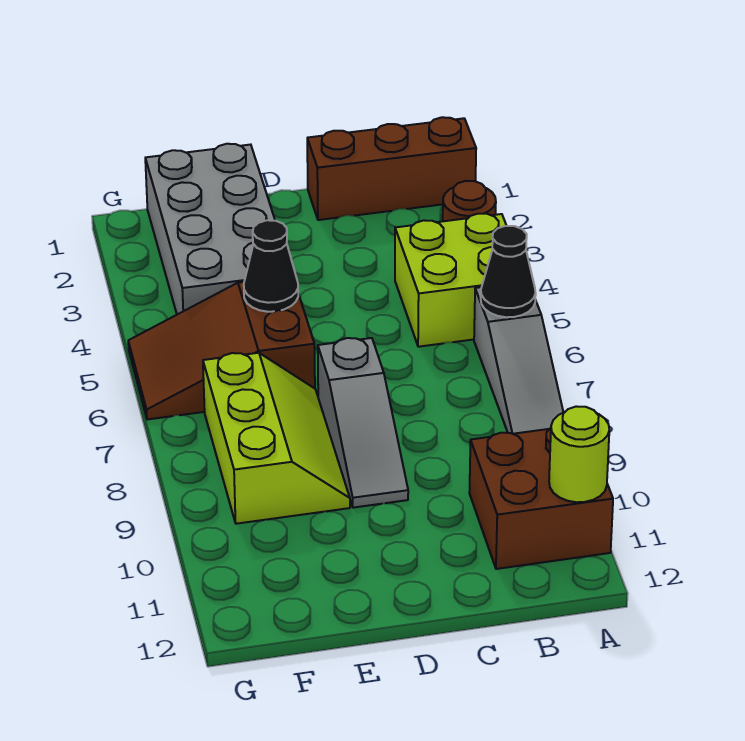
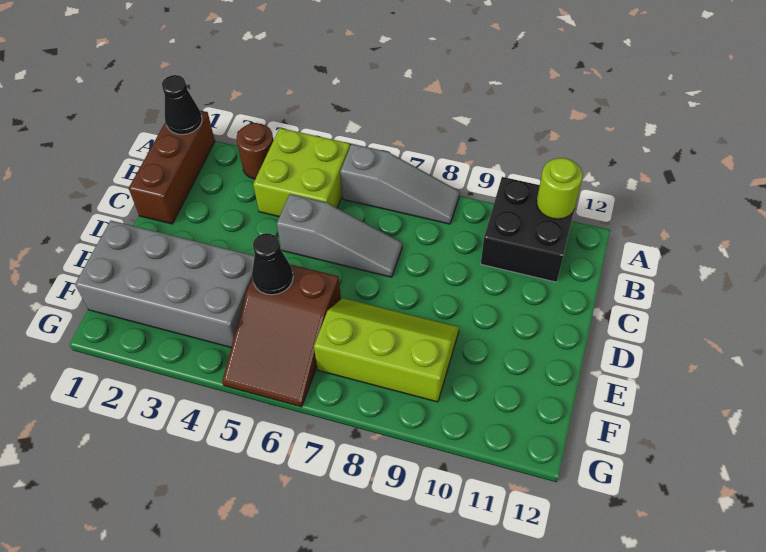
black 1x1 cone [481,226,536,317] -> black 1x1 cone moved to [162,75,202,135]
brown 2x2 brick [469,428,613,569] -> black 2x2 brick [481,177,574,282]
grey 1x3 slope [318,338,408,508] -> grey 1x3 slope moved to [277,194,402,277]

